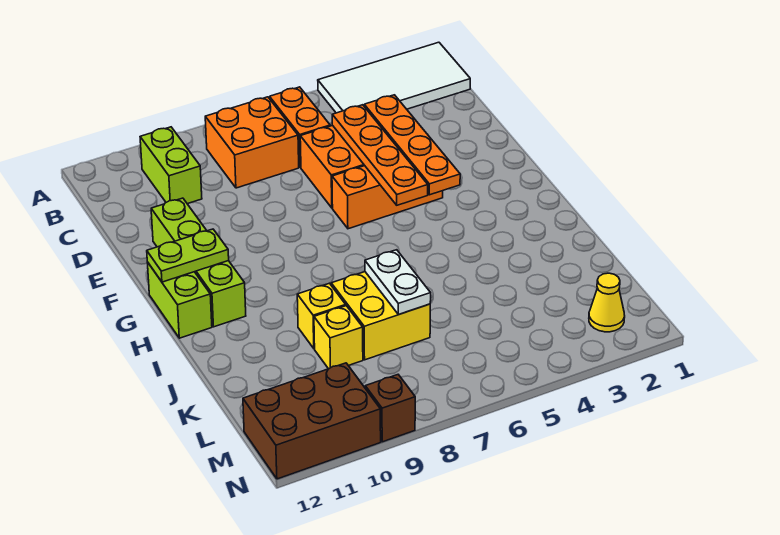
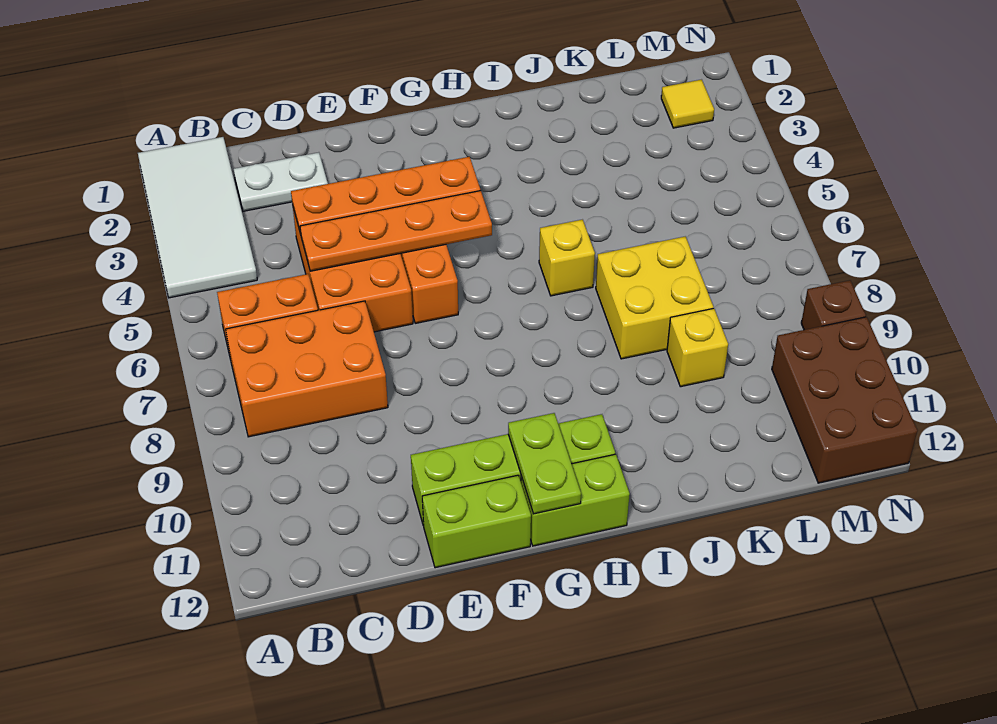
orange 2x2 brick [205,97,299,188] -> orange 2x3 brick [226,301,388,437]
lime 1x2 brick [140,127,202,204] -> lime 1x2 brick moved to [422,475,531,568]
white 1x2 plate [365,250,431,314] -> white 1x2 plate moved to [234,152,328,211]
yellow 1x1 brick [297,283,346,349] -> yellow 1x1 brick moved to [539,220,595,296]
yellow 1x1 cone [589,273,625,332] -> yellow 1x1 tile [661,80,714,128]

